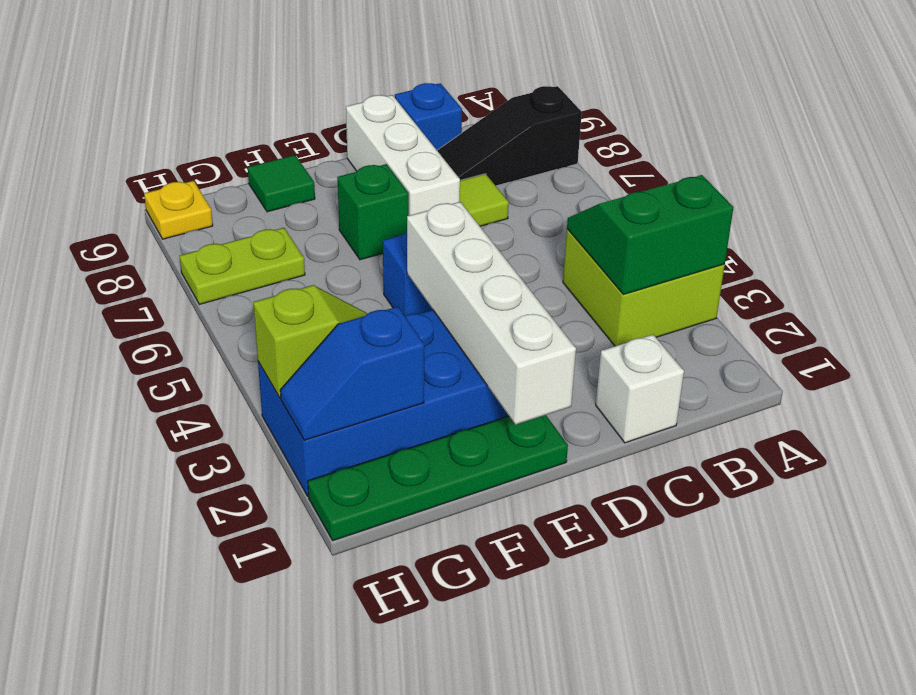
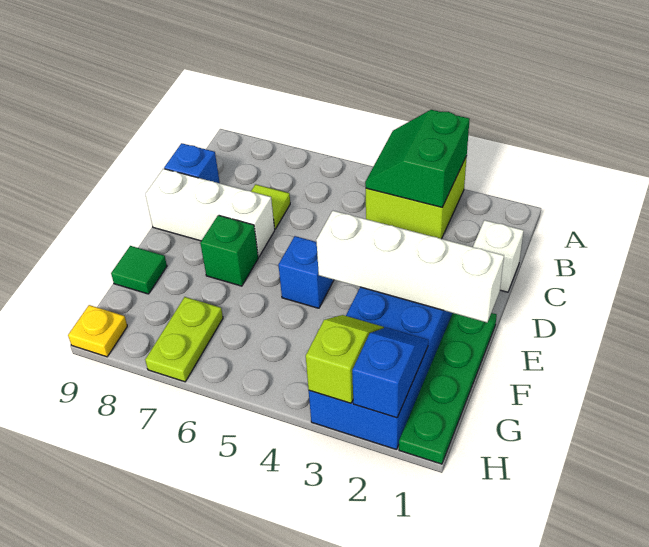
black 1x3 slope [437,86,582,186] -> none
blue 1x2 slope [280,307,424,440] -> blue 1x2 slope turned to [352,328,428,418]

